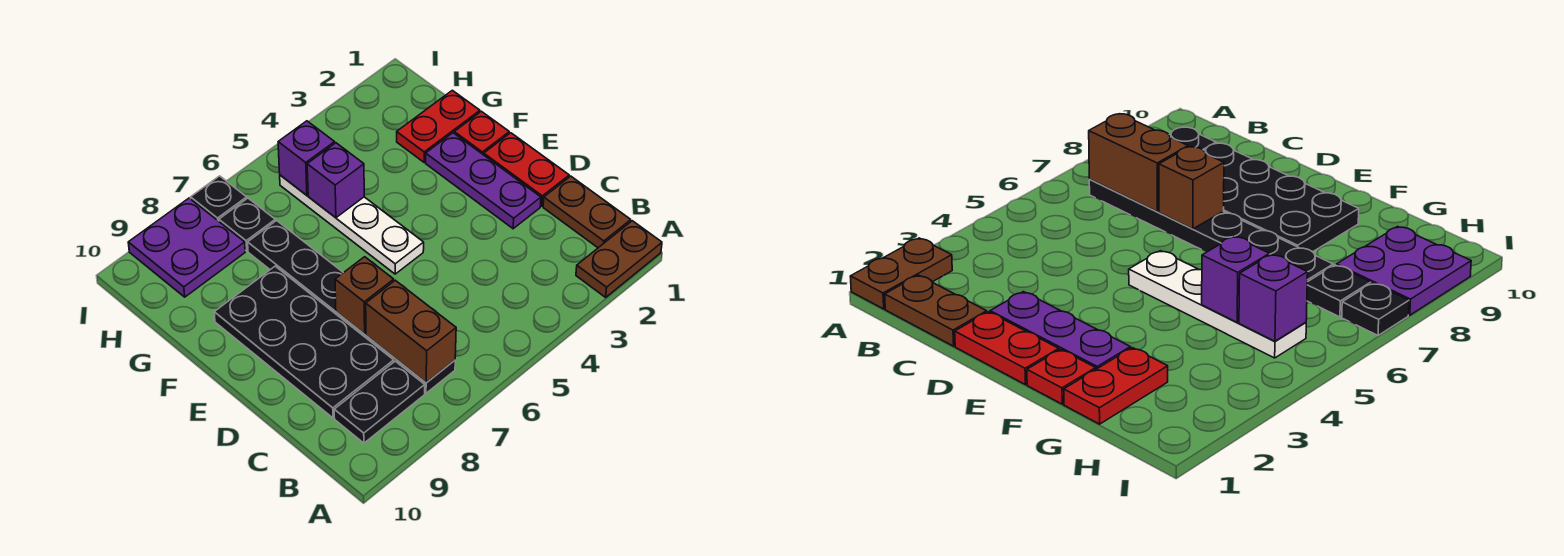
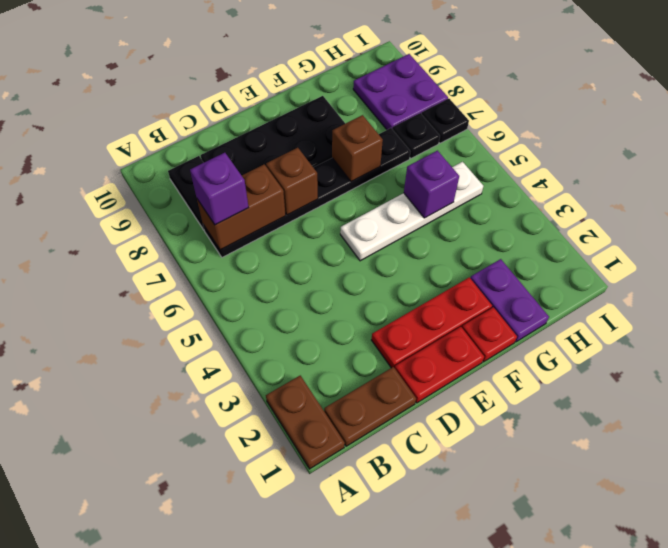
purple 1x3 plate [426,133,541,229] -> red 1x3 plate [372,277,492,368]
none -> brown 1x1 brick [332,115,383,182]
red 1x2 plate [397,90,480,162] -> purple 1x2 plate [470,259,549,342]
purple 1x1 brick [278,121,335,195] -> purple 1x1 brick moved to [190,153,249,225]

